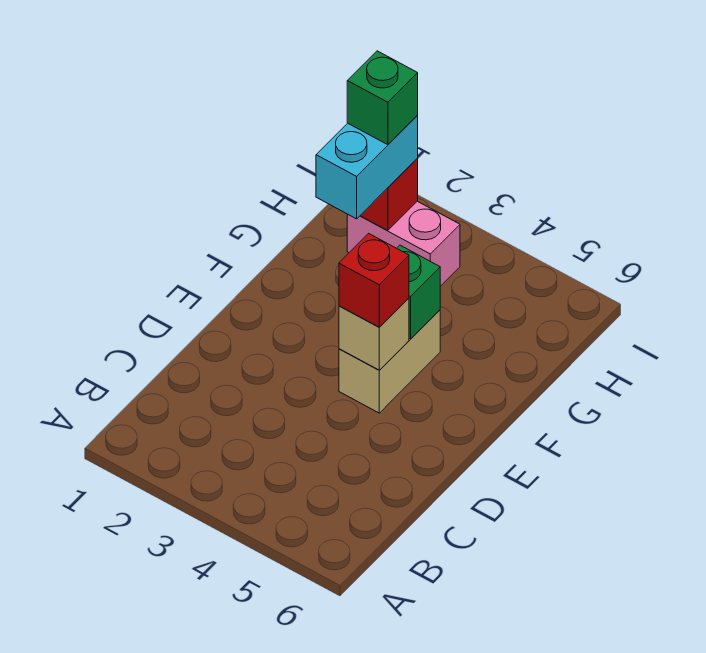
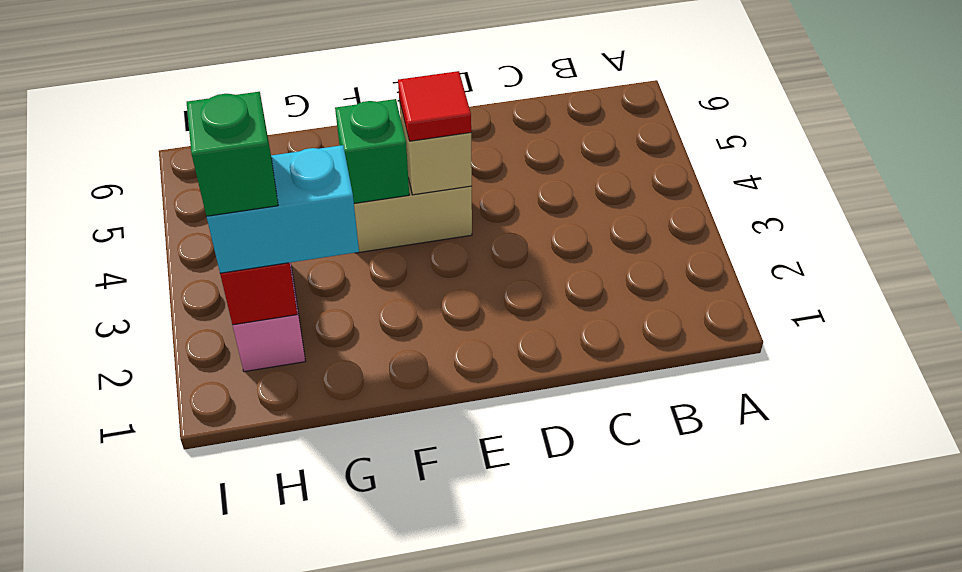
red 1x1 brick [339,233,409,327] -> red 1x1 tile [398,71,471,141]

